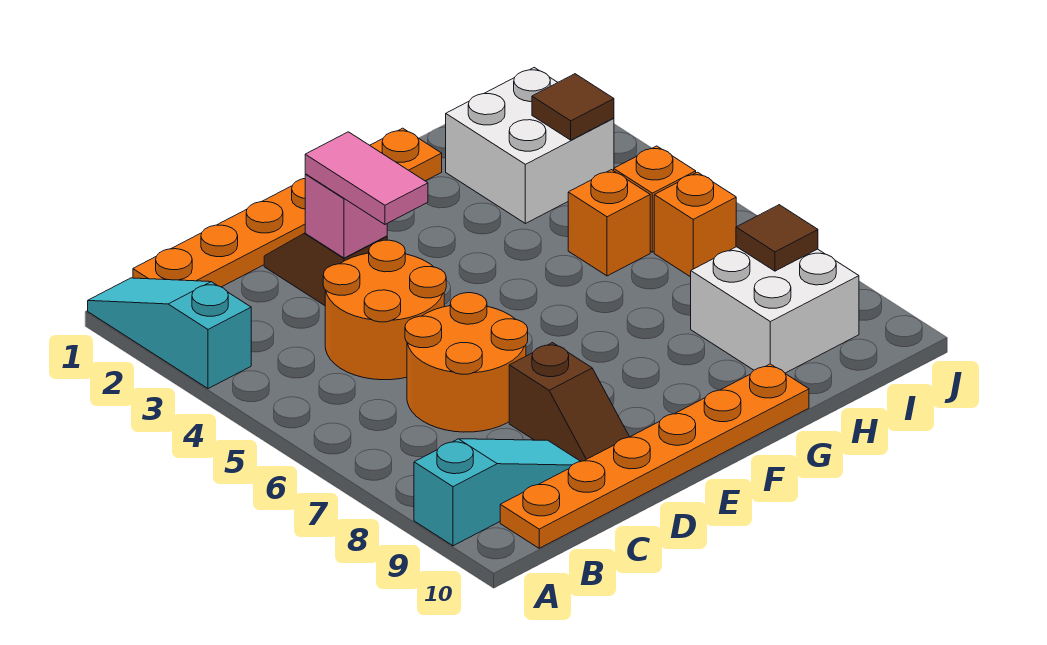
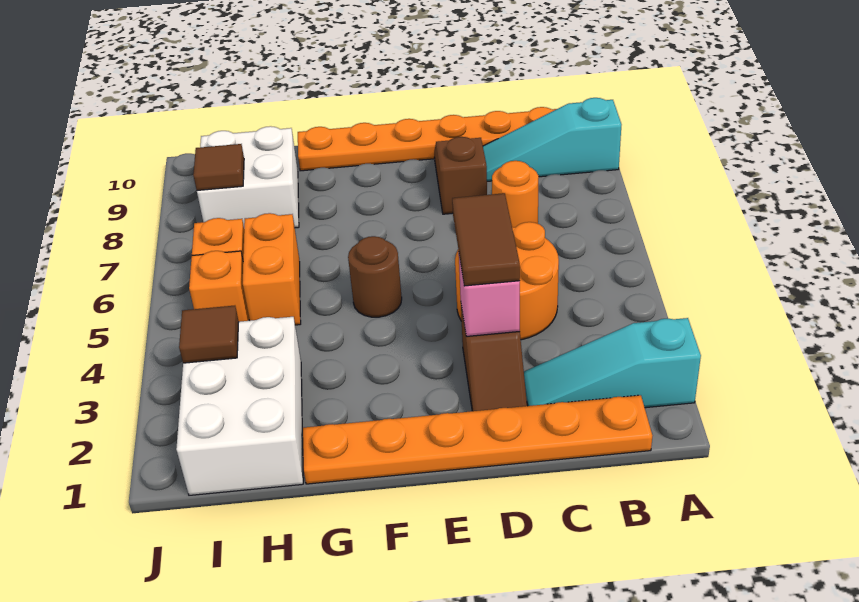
cyan 1x3 slope [88,278,251,389] -> cyan 1x3 slope turned to [524,318,701,408]
orange 2x2 round brick [405,293,528,432] -> orange 1x1 round brick [492,161,539,227]
pink 1x2 tile [305,132,428,224] -> brown 1x2 tile [452,193,520,286]
none -> brown 1x1 round brick [348,236,402,317]
white 2x2 brick [446,68,614,224] -> white 2x3 brick [176,317,303,495]
orange 1x1 brick [568,170,650,276] -> orange 1x2 brick [243,213,301,325]

